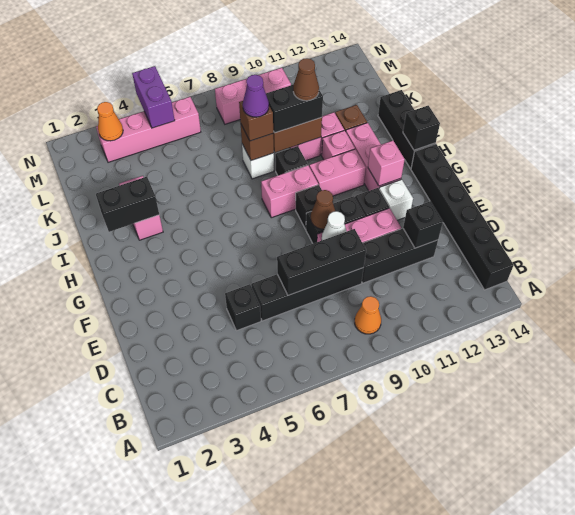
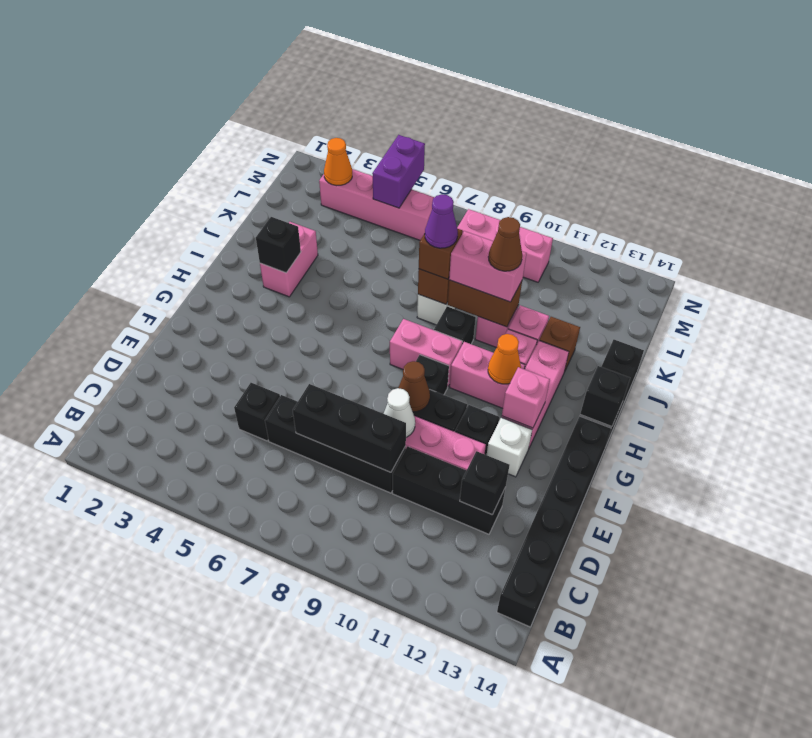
orange 1x1 cone [355,296,381,334] -> orange 1x1 cone moved to [488,334,521,384]
black 1x2 brick [96,177,159,232] -> black 1x1 brick [256,217,301,273]
black 1x2 brick [266,84,323,133] -> pink 1x2 brick [449,231,527,302]

